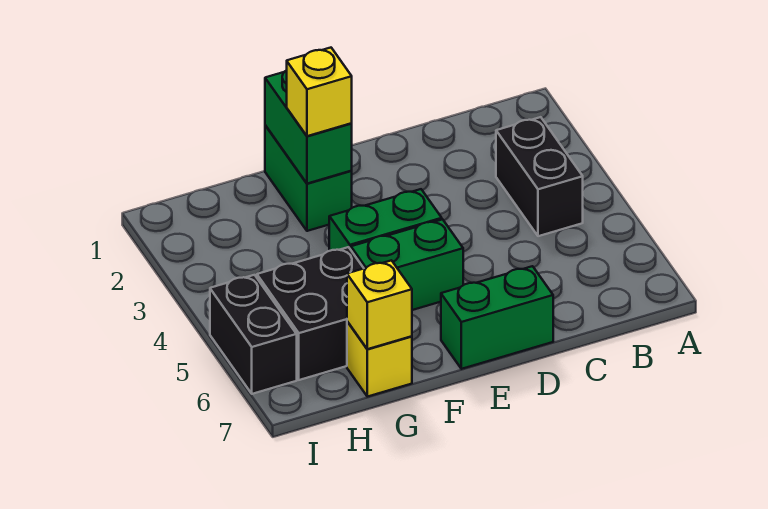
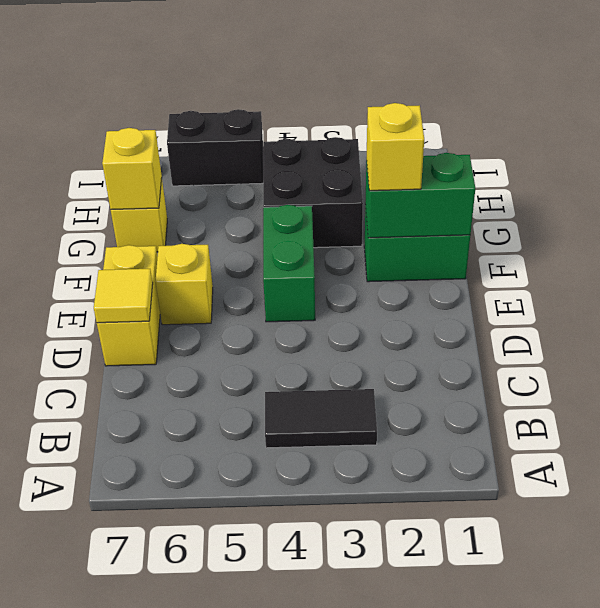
black 1x2 brick [496,117,583,236] -> black 1x2 tile [265,389,377,448]
green 1x2 brick [441,266,553,369] -> yellow 1x2 brick [97,245,160,366]
none -> yellow 1x1 tile [94,269,153,323]
green 1x2 brick [351,219,463,310] -> none
none -> yellow 1x1 brick [155,244,213,325]
black 2x2 brick [257,247,364,380] -> black 2x2 brick moved to [263,137,363,248]

